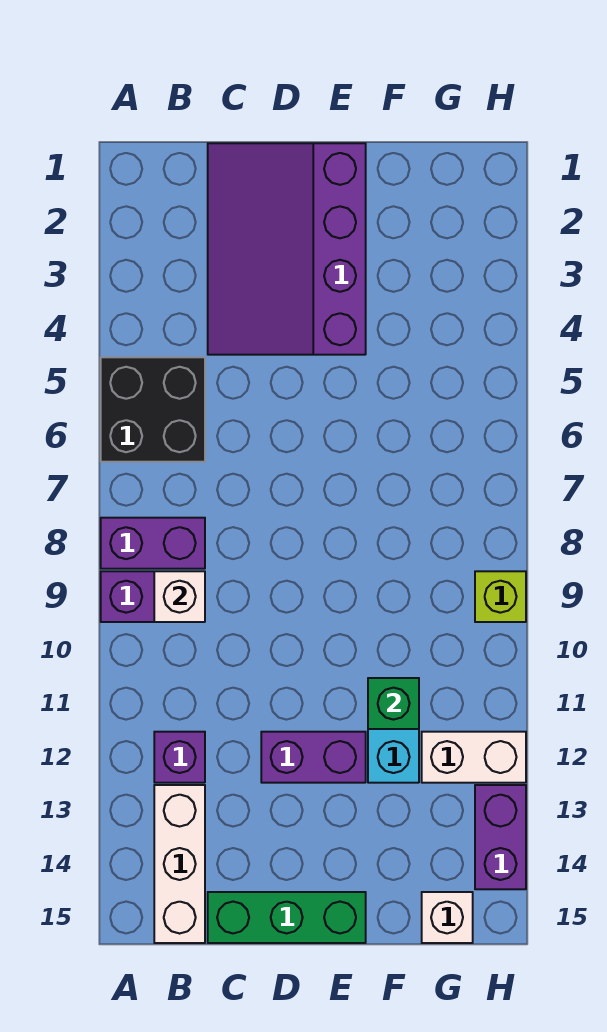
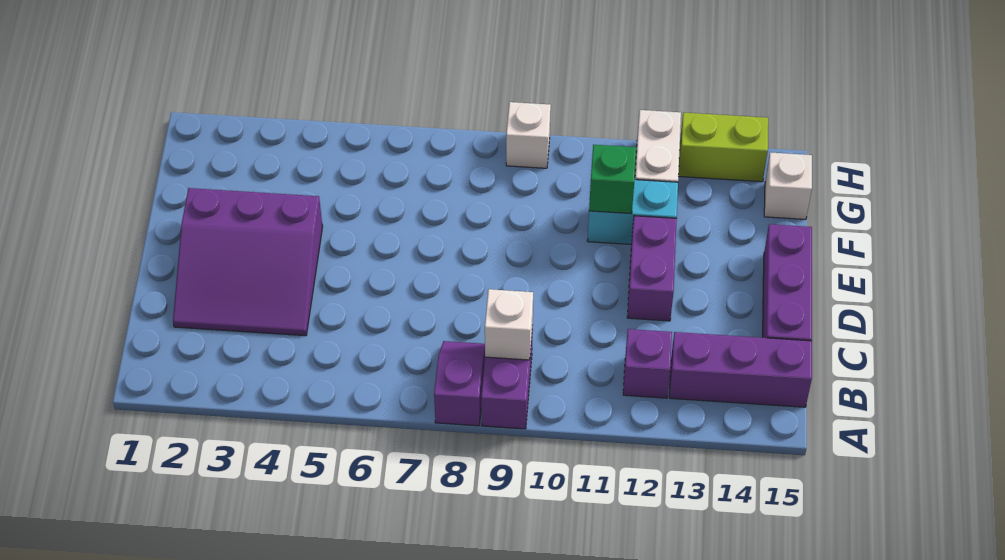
black 2x2 brick [101,357,205,462] -> none
purple 1x2 brick [101,518,205,569] -> purple 1x2 slope [434,341,485,426]
white 1x3 brick [154,785,205,943] -> purple 1x3 brick [669,332,812,407]
purple 3x4 slope [208,143,366,355] -> purple 3x3 slope [173,188,323,336]
green 1x3 brick [208,892,366,943] -> purple 1x3 brick [763,224,812,341]
lime 1x1 brick [475,571,526,622] -> white 1x1 brick [506,102,551,168]
purple 1x2 brick [475,785,526,889] -> lime 1x2 brick [678,112,768,182]

